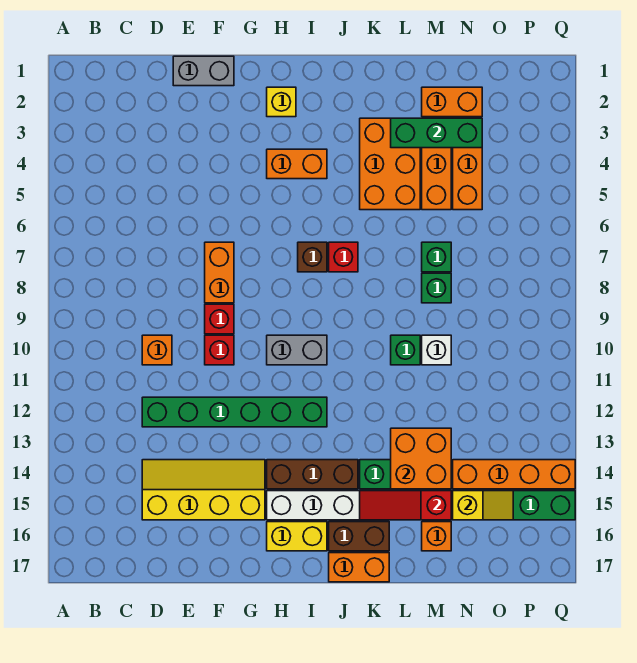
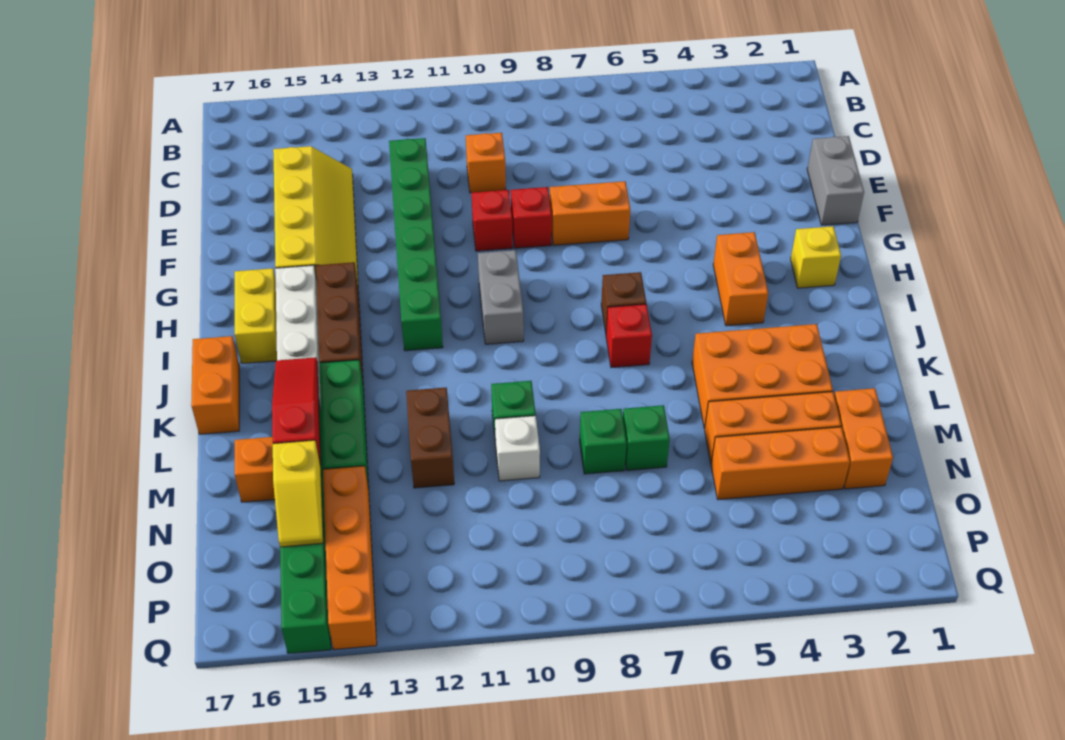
brown 1x2 brick [329,522,389,551] -> brown 1x2 brick moved to [406,388,454,488]
green 1x3 brick [391,118,482,148] -> none
orange 2x2 brick [391,428,451,489] -> none

